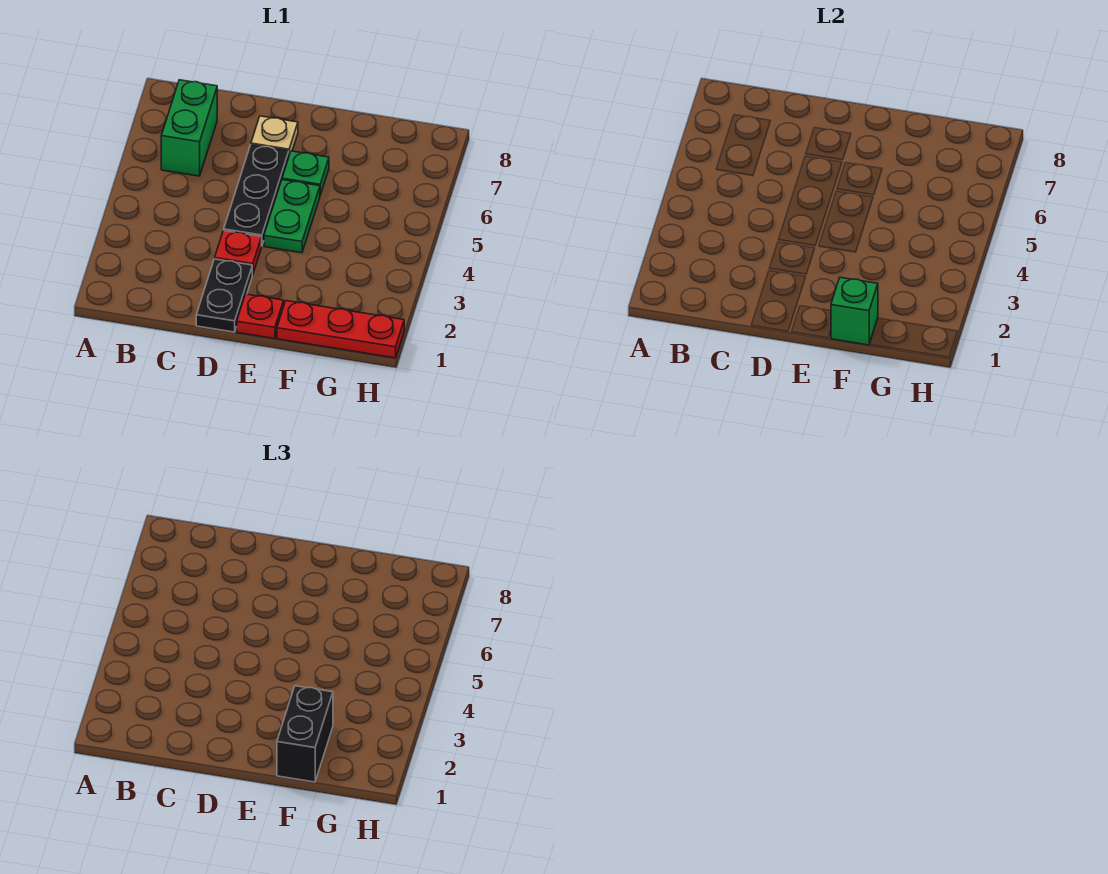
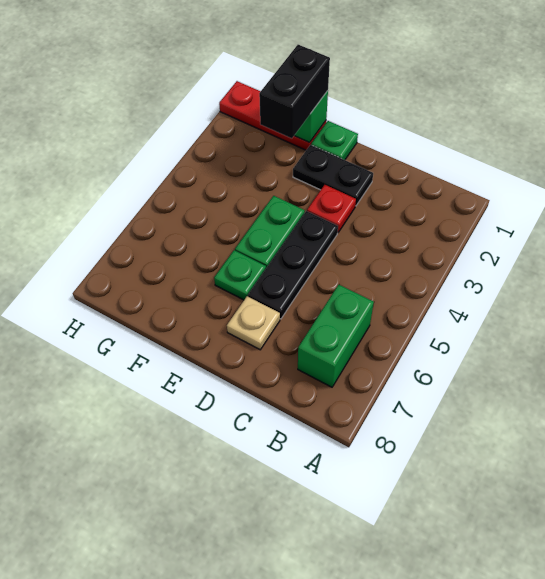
black 1x2 plate [196,259,252,332] -> black 1x2 plate turned to [293,145,373,206]
red 1x1 plate [237,294,284,339] -> green 1x1 plate [311,121,358,160]

